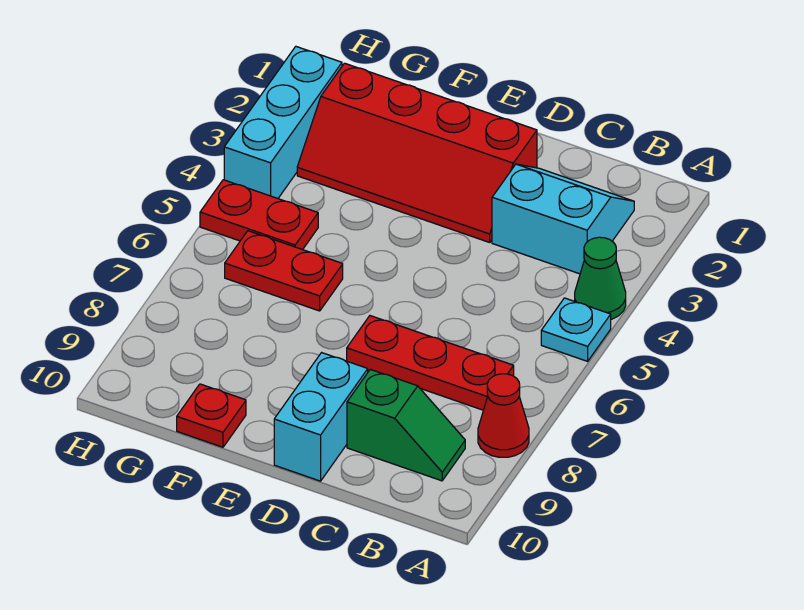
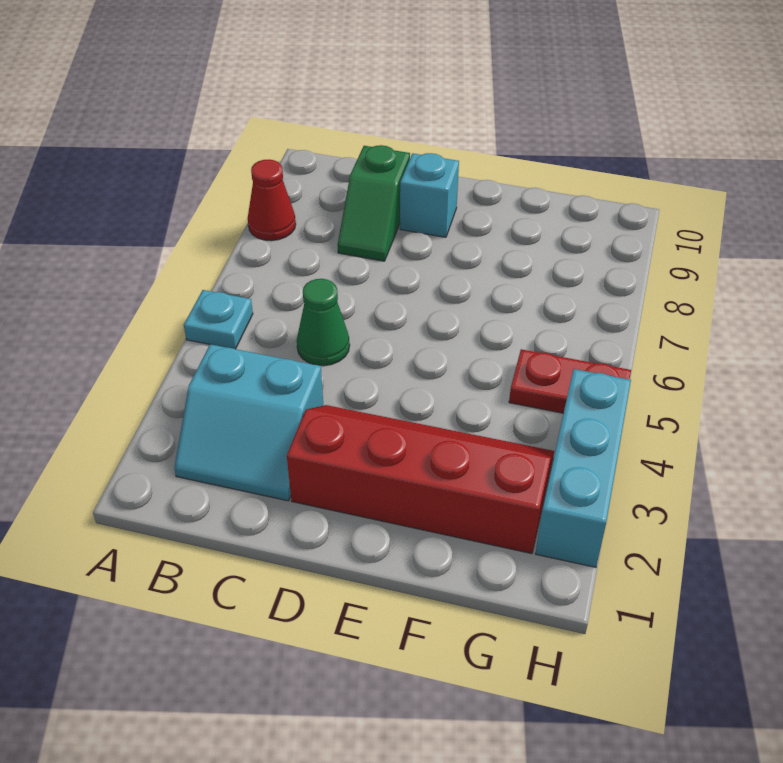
green 1x1 cone [575,237,626,319] -> green 1x1 cone moved to [297,279,350,366]
red 1x3 plate [347,316,514,410] -> none
green 1x2 slope [347,369,465,481] -> green 1x2 slope turned to [338,145,410,261]
cyan 1x2 brick [274,353,368,481] -> cyan 1x1 brick [400,153,459,237]
red 1x2 plate [225,231,343,311] -> none
red 1x1 plate [177,384,246,447] -> none

